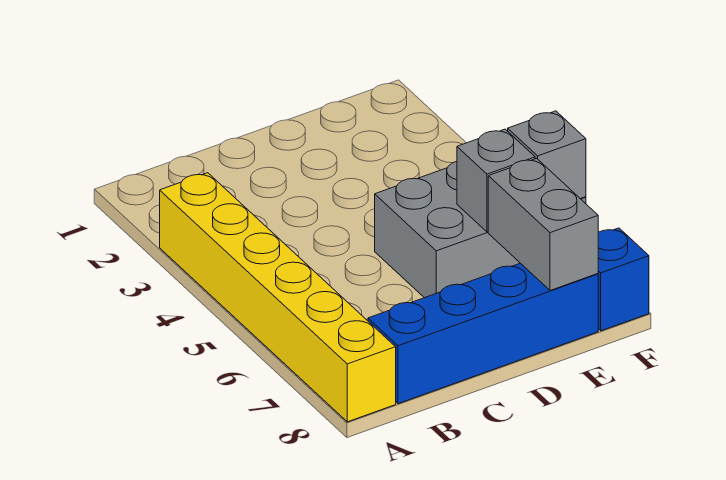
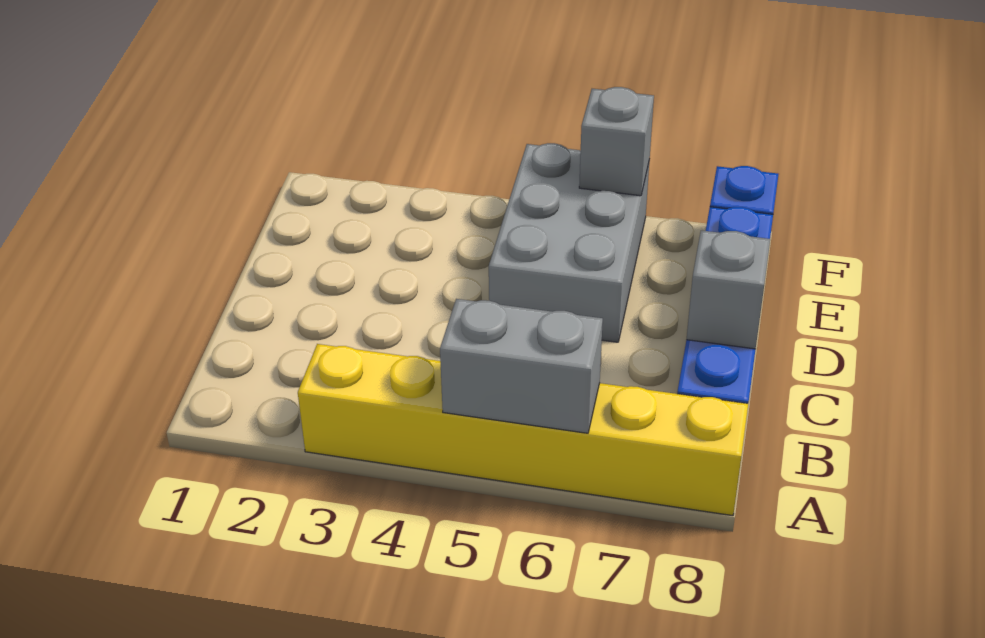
grey 1x1 brick [457,129,535,232] -> grey 1x1 brick moved to [687,230,770,349]
grey 1x2 brick [488,158,598,291] -> grey 1x2 brick moved to [440,299,603,433]

